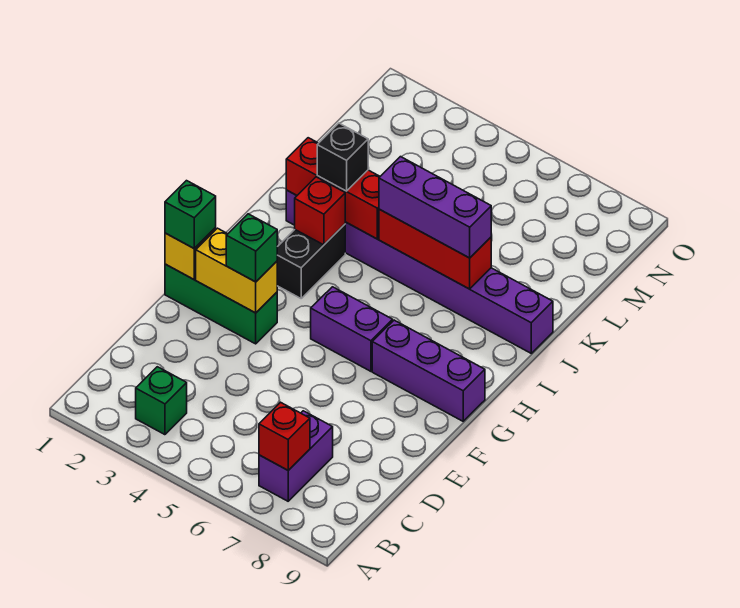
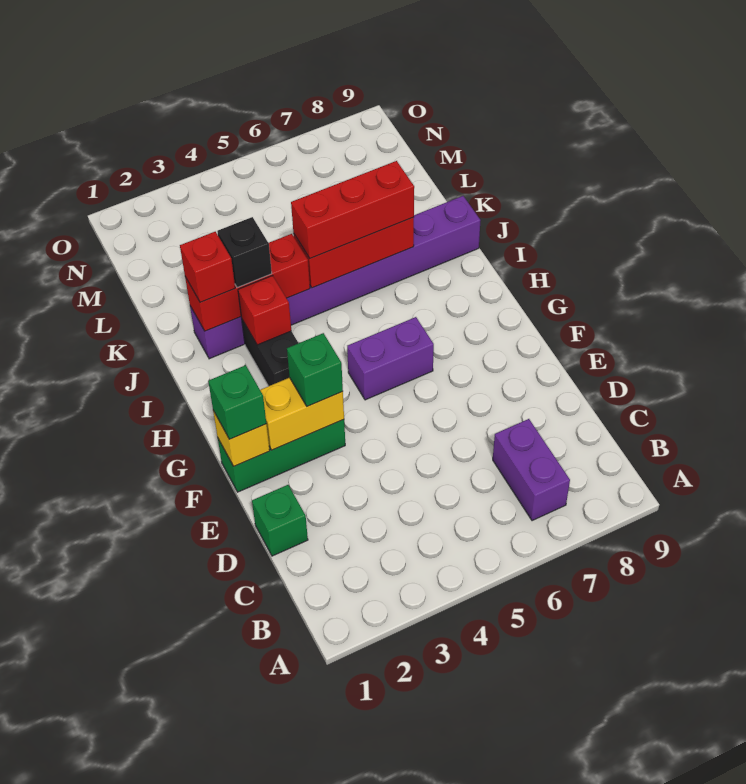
green 1x1 brick [136,367,187,435] -> green 1x1 brick moved to [252,485,308,556]
red 1x1 brick [259,402,310,470] -> red 1x1 brick moved to [180,232,235,302]
purple 1x3 brick [372,320,485,421] -> none
purple 1x3 brick [379,157,491,258] -> red 1x3 brick [291,161,414,258]

